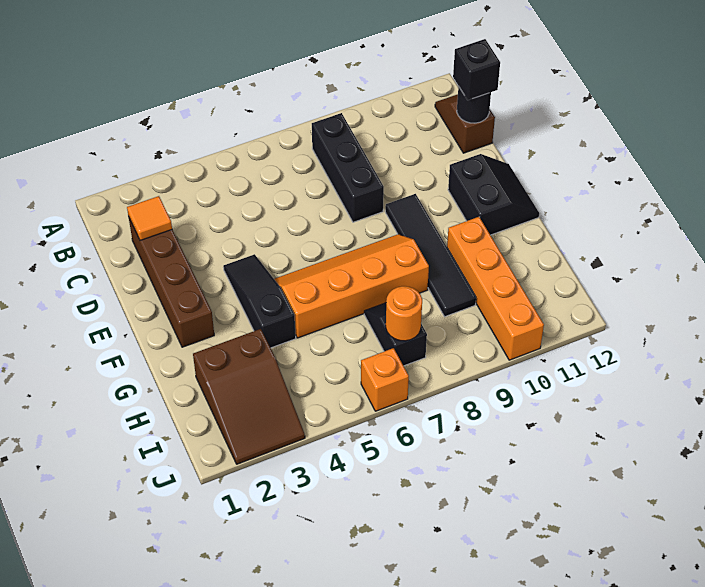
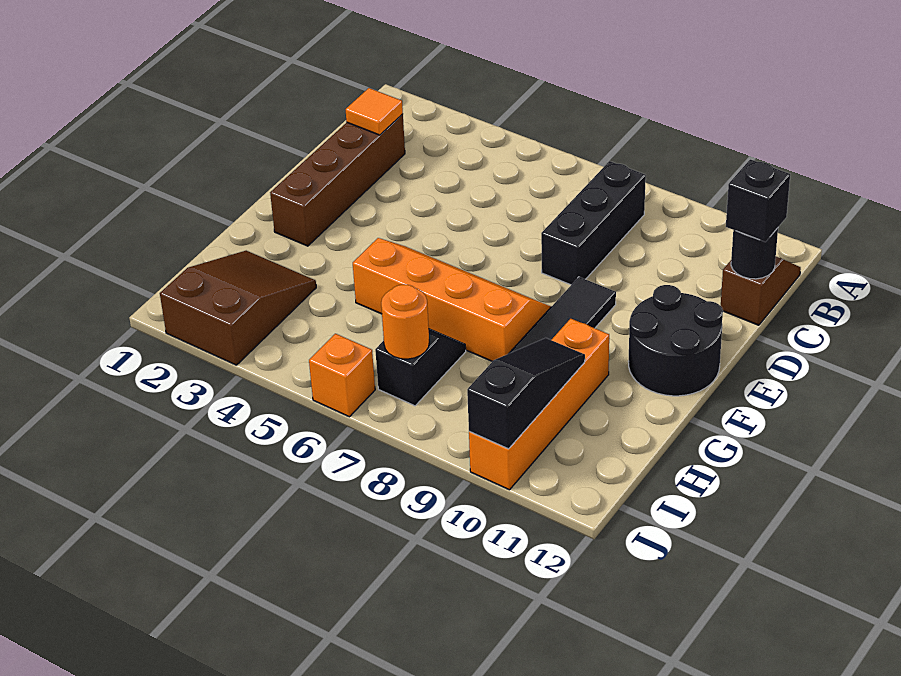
black 1x3 slope [223,254,296,348] -> black 1x3 slope moved to [467,338,585,449]
black 2x2 slope [448,154,539,235] -> black 2x2 round brick [628,285,723,396]
brown 2x3 slope [193,329,305,464] -> brown 2x3 slope turned to [160,251,316,365]

